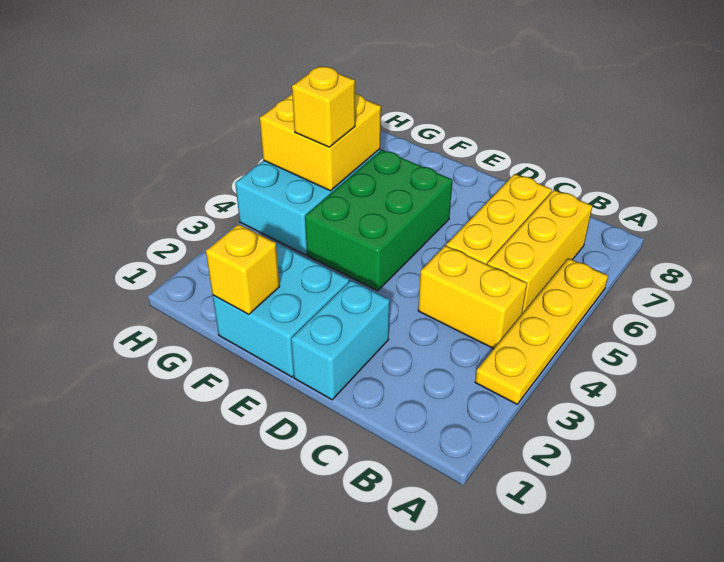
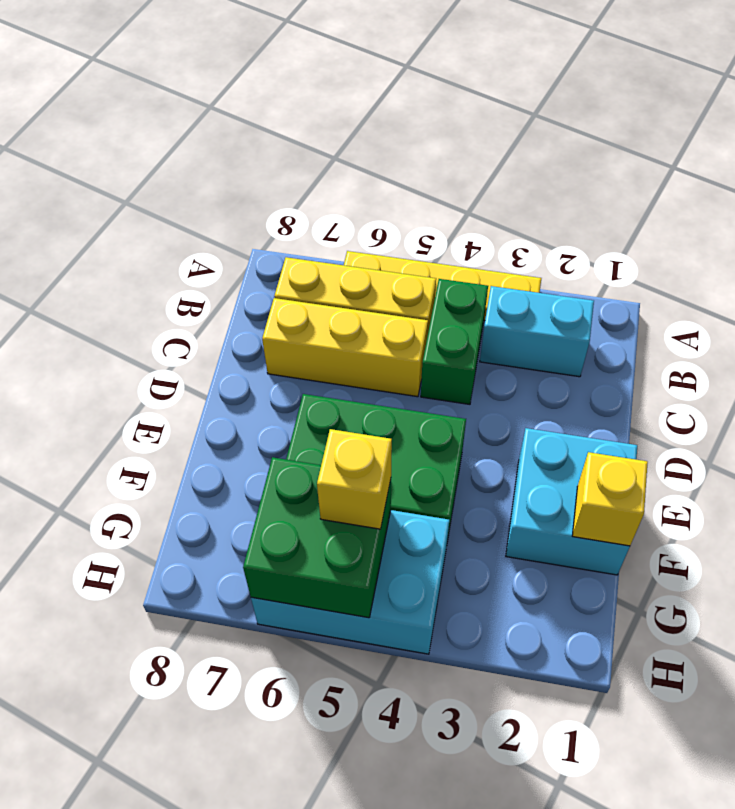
yellow 1x2 brick [418,246,527,349] -> green 1x2 brick [421,279,488,404]
cyan 1x2 brick [291,280,390,400] -> cyan 1x2 brick moved to [480,286,594,377]
yellow 2x2 brick [260,94,381,191] -> green 2x2 brick [243,457,391,618]

